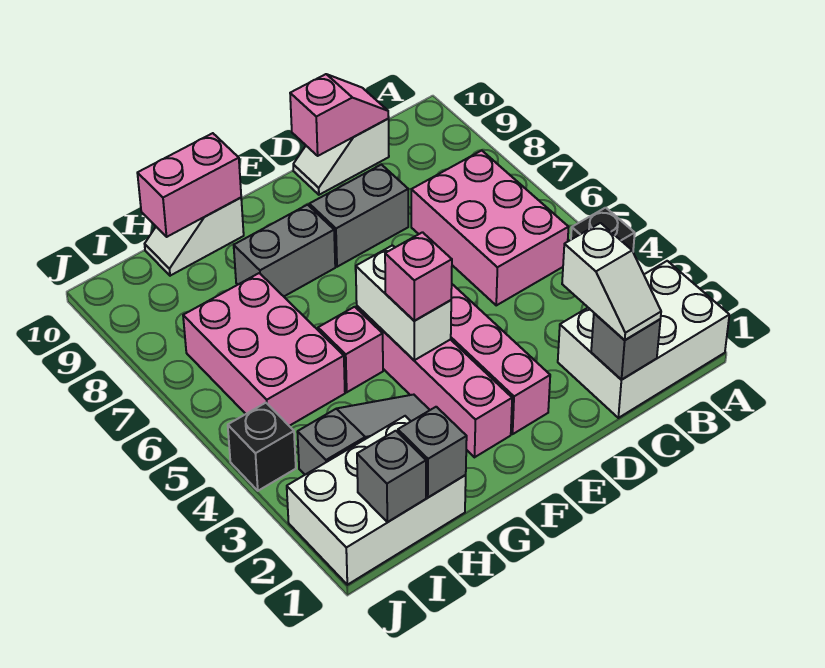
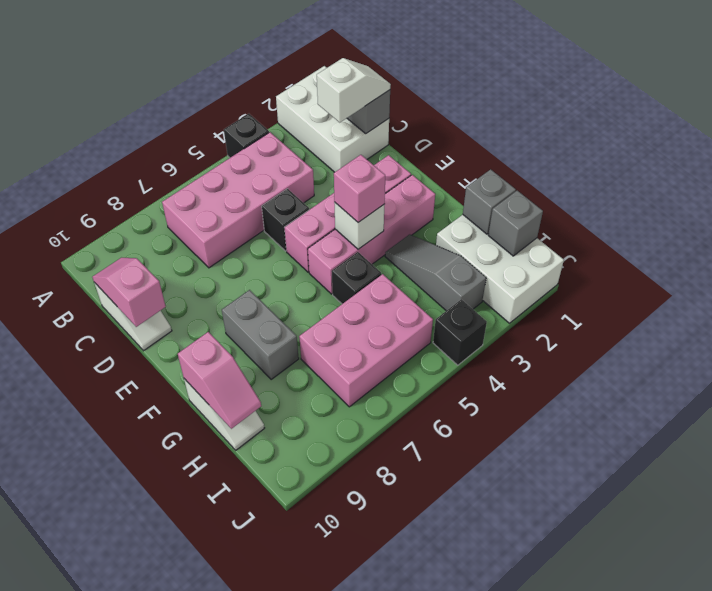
pink 2x3 brick [411,151,569,305] -> pink 2x4 brick [162,132,314,268]
none -> black 1x1 brick [262,189,309,251]
grey 1x2 brick [309,164,408,267] -> none
white 1x2 brick [356,245,451,360] -> white 1x1 brick [334,202,384,249]
pink 1x1 brick [318,307,383,392] -> black 1x1 brick [332,252,381,304]
pink 1x2 brick [137,133,241,237] -> pink 1x2 slope [178,332,261,429]

